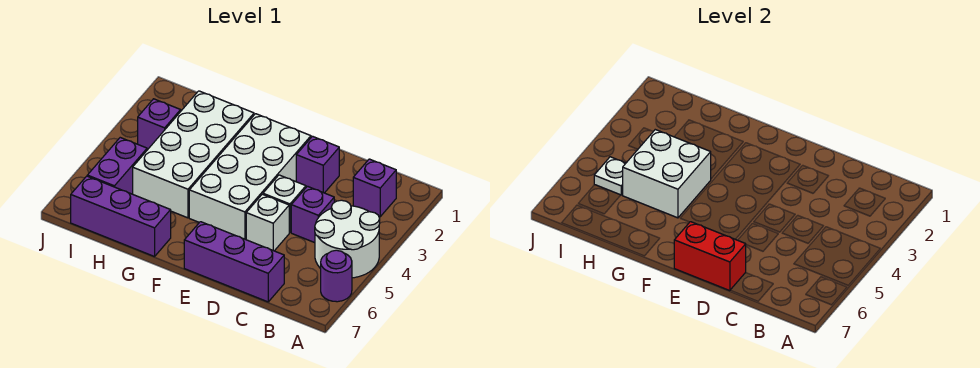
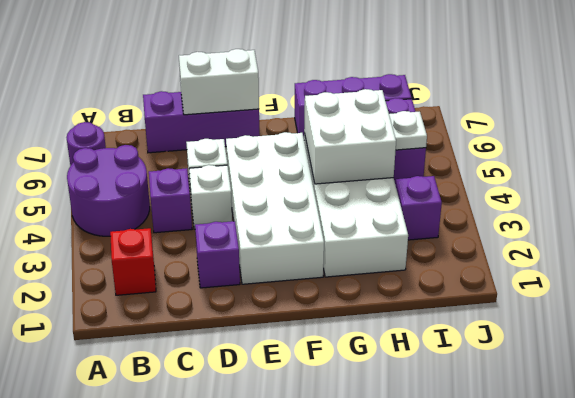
white 2x2 round brick [315,200,380,278] -> purple 2x2 round brick [67,145,150,236]
purple 1x1 brick [353,159,396,217] -> red 1x1 brick [110,228,156,295]
red 1x2 brick [674,222,746,291] -> white 1x2 brick [179,49,259,115]

